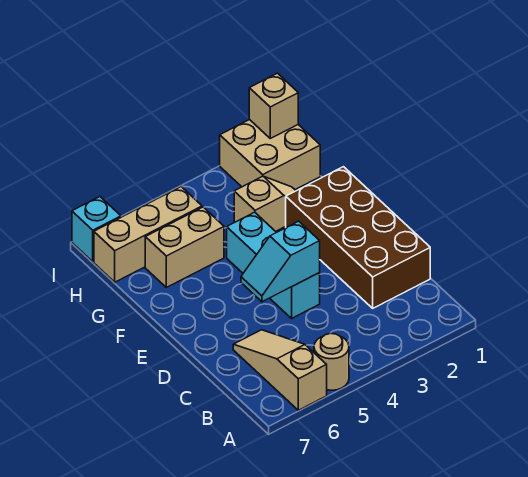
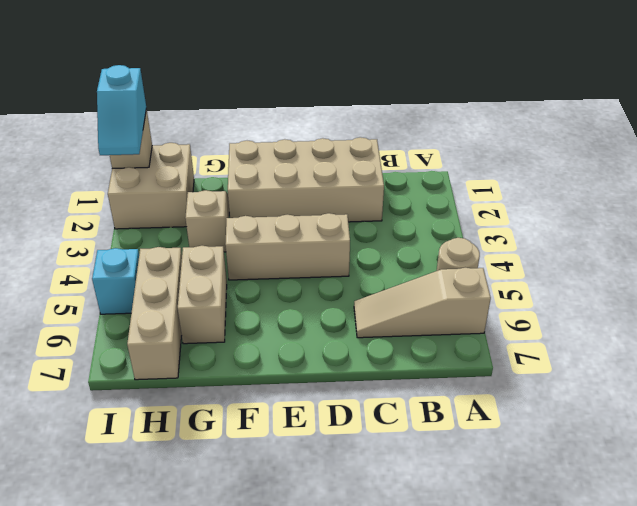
brown 2x4 brick [286,167,430,308] -> tan 2x4 brick [228,137,384,222]
cyan 1x3 brick [227,212,320,318] -> tan 1x3 brick [225,213,350,280]
cyan 1x2 slope [241,221,320,302] -> cyan 1x2 slope moved to [97,65,146,155]
cyan 1x1 brick [72,197,121,262] -> cyan 1x1 brick moved to [92,248,139,314]

